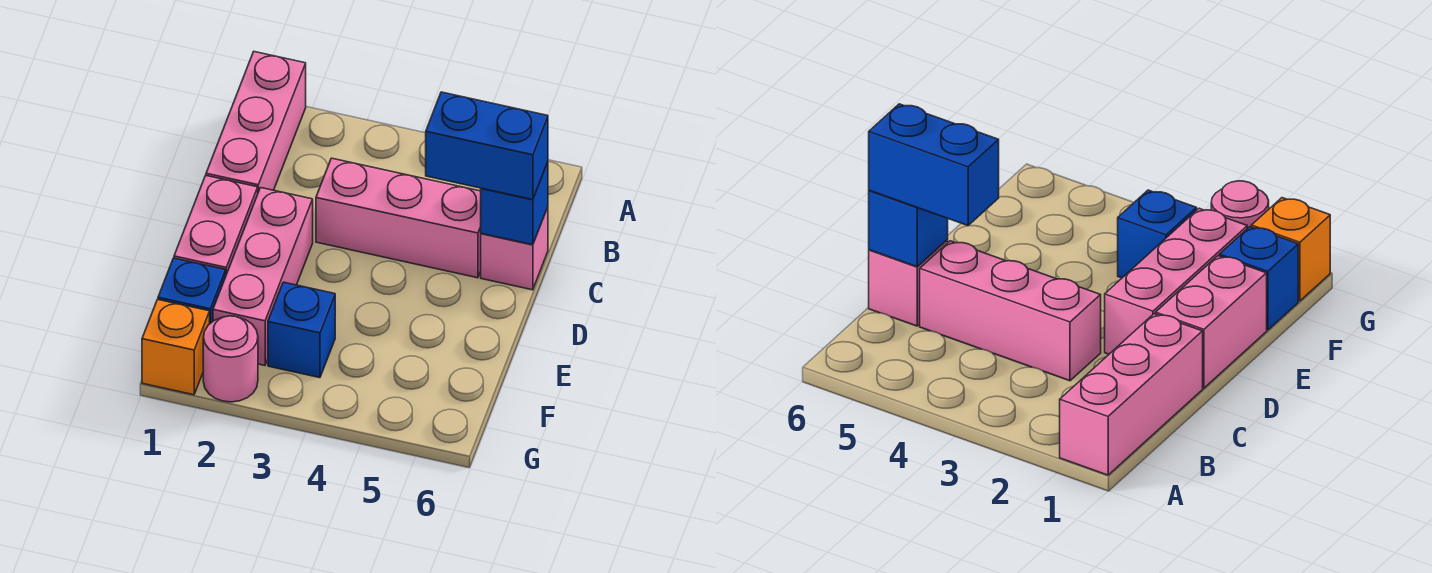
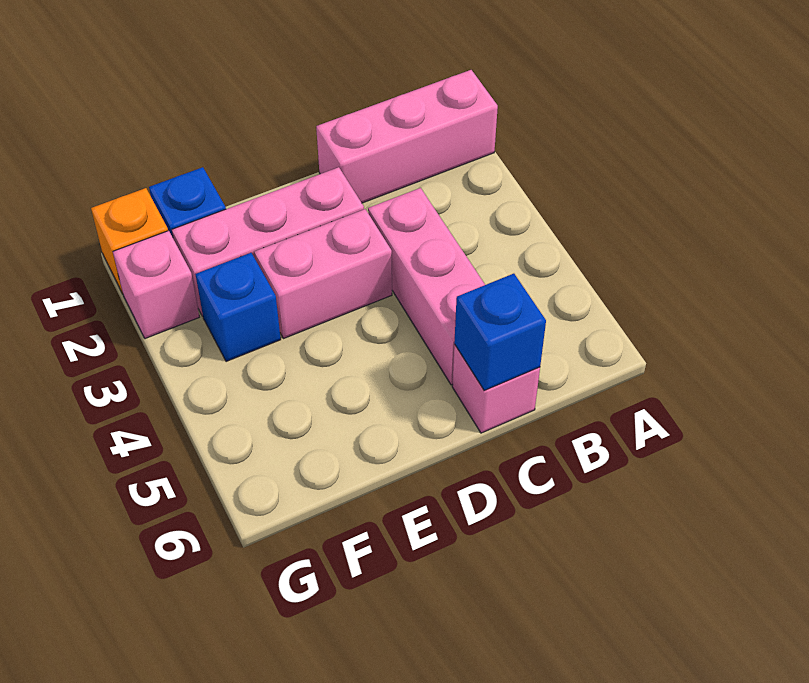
blue 1x2 brick [426,92,548,200] -> none
pink 1x2 brick [174,176,258,274] -> pink 1x2 brick moved to [254,209,392,339]
pink 1x1 round brick [203,316,258,402] -> pink 1x1 brick [113,231,199,339]

